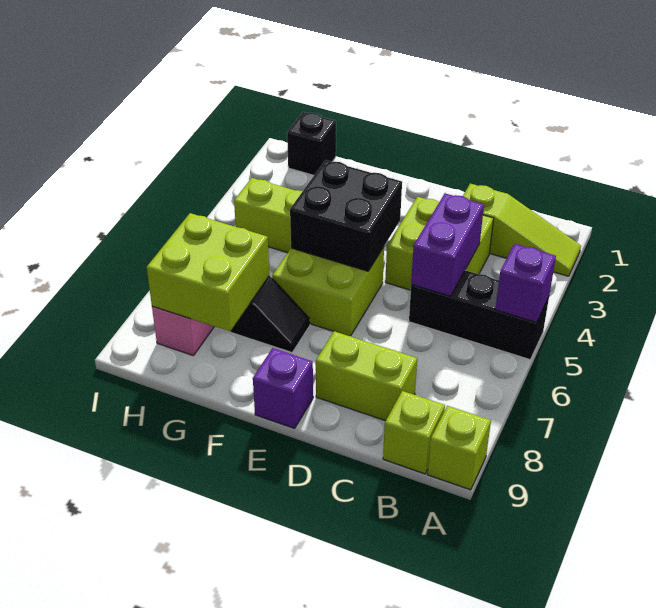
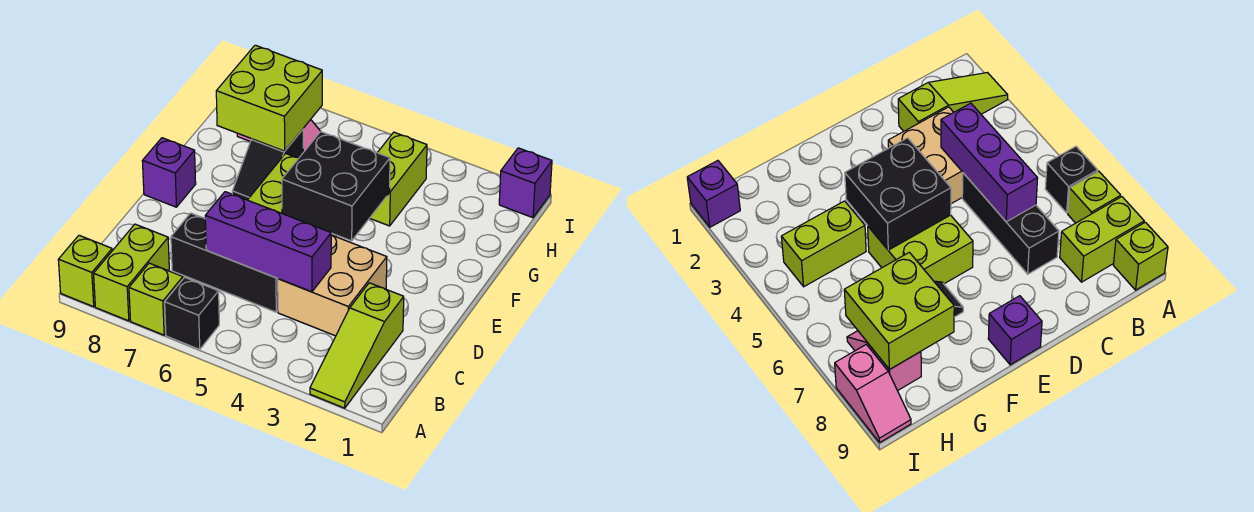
black 1x3 brick [409,270,549,359] -> black 1x3 brick turned to [171,213,278,312]
purple 1x1 brick [495,244,556,322] -> purple 1x1 brick moved to [499,148,552,218]
lime 1x1 brick [383,391,445,474] -> lime 1x1 brick moved to [129,263,183,335]
lime 2x2 brick [385,197,494,290] -> tan 2x2 brick [278,235,387,336]
purple 1x2 brick [411,193,484,296] -> purple 1x3 brick [205,192,331,292]
lime 1x2 brick [316,331,417,421] -> lime 1x2 brick moved to [94,224,169,321]
black 1x1 brick [287,112,336,175] -> black 1x1 brick moved to [165,277,219,349]
none -> pink 1x2 slope [835,344,911,442]

